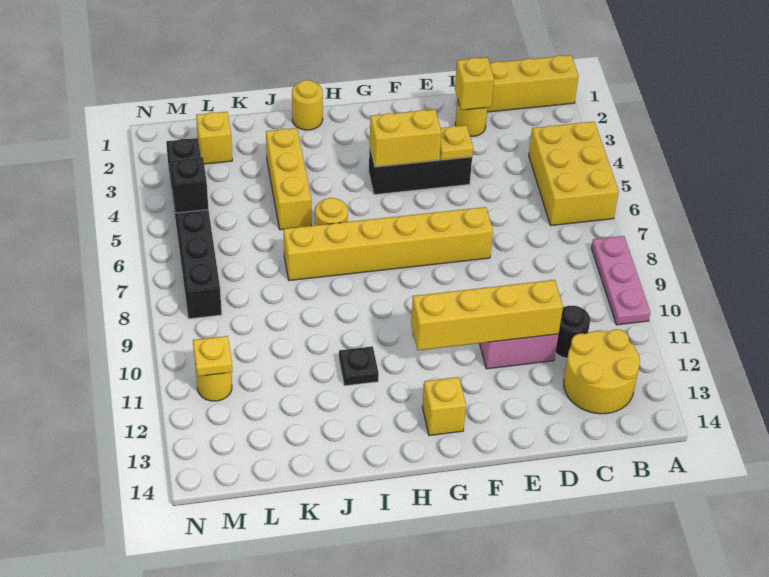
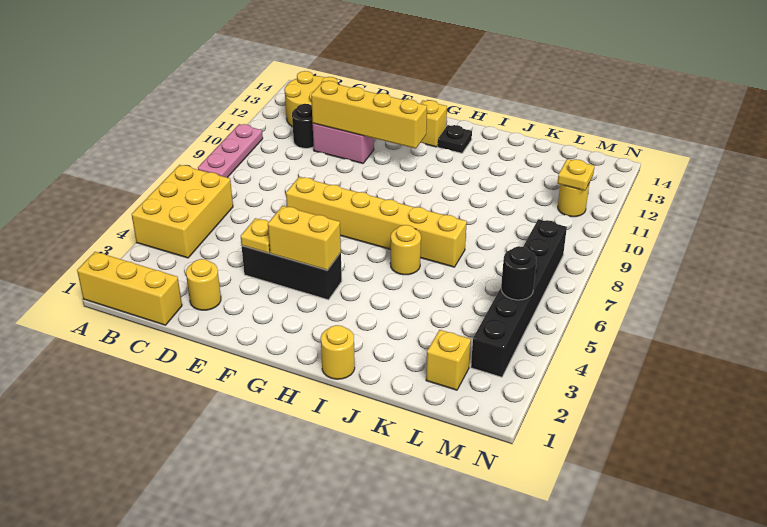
yellow 1x1 brick [455,57,494,110] -> none
black 1x1 plate [339,346,379,386] -> black 1x1 plate moved to [438,125,472,153]
yellow 1x3 brick [266,128,311,230] -> none
black 1x1 brick [170,157,209,213] -> black 1x1 round brick [501,246,537,300]

